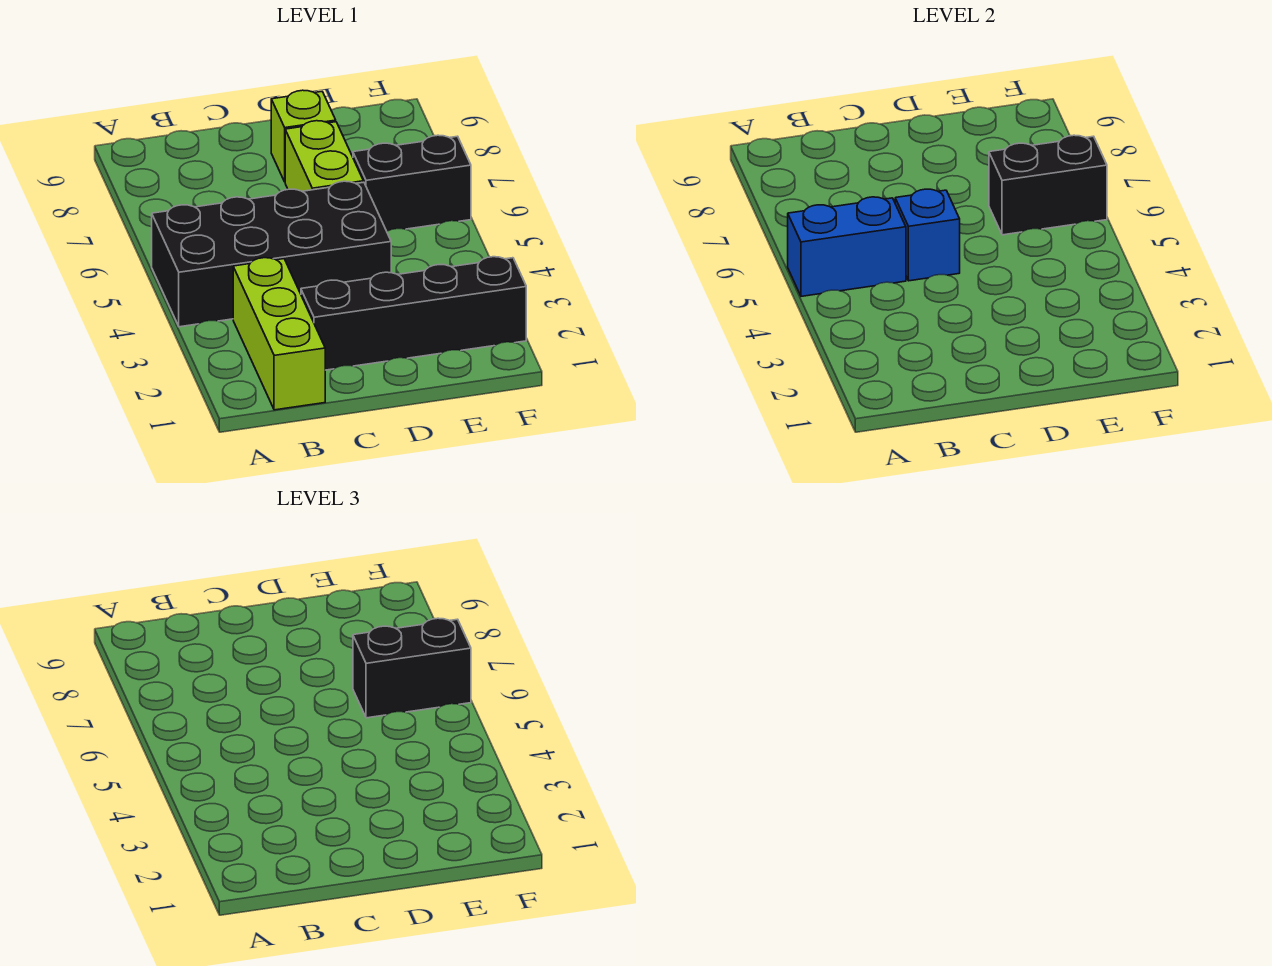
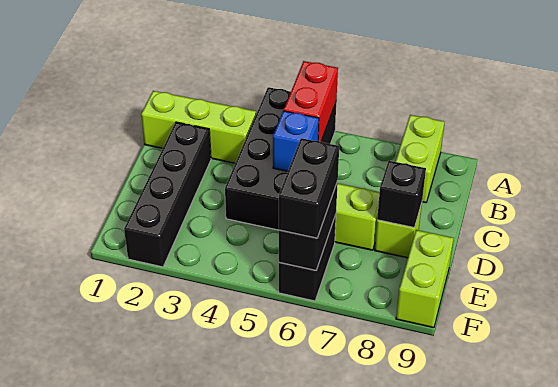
blue 1x2 brick [788,197,906,296] -> red 1x2 brick [284,61,338,142]
none -> lime 1x2 brick [395,115,445,203]
none -> black 1x1 brick [377,161,426,228]
none -> lime 1x2 brick [396,230,454,328]

